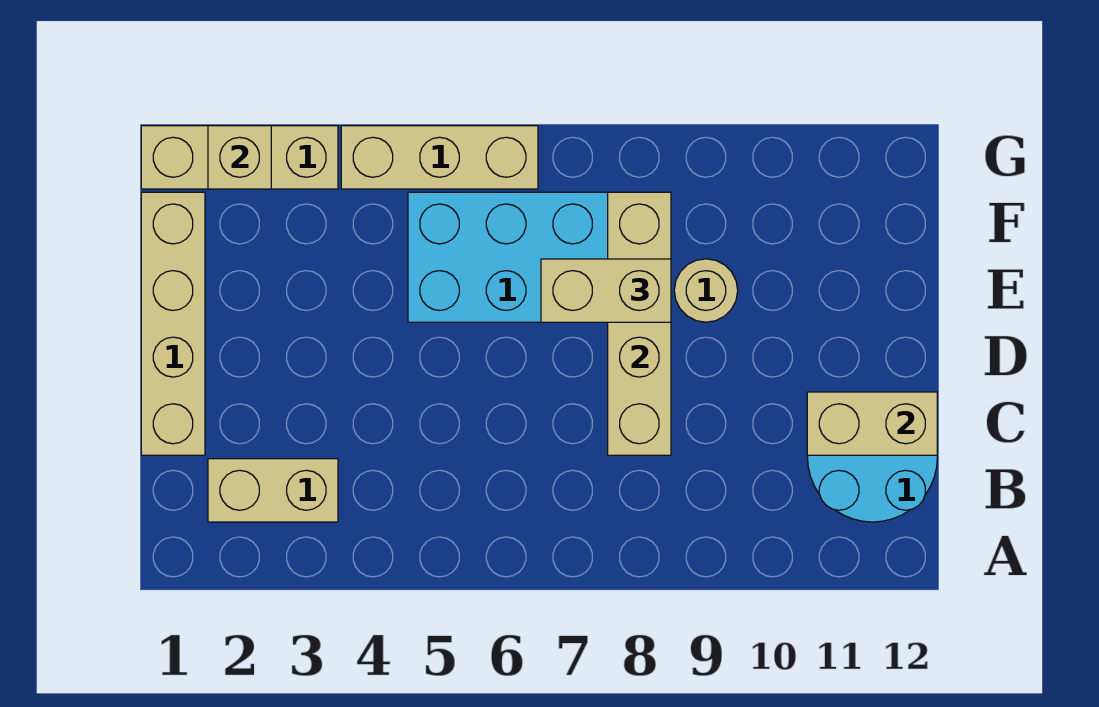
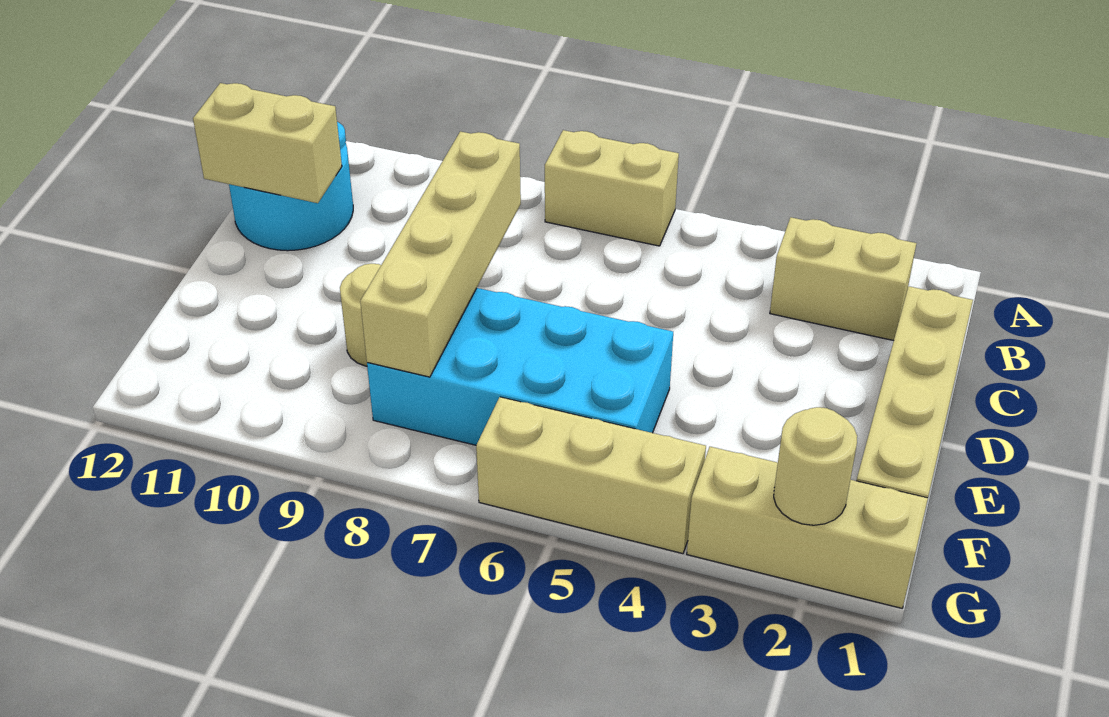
tan 1x2 brick [541,259,671,322] -> tan 1x2 brick moved to [545,130,679,246]
tan 1x1 brick [208,126,271,189] -> tan 1x1 round brick [774,407,857,525]

